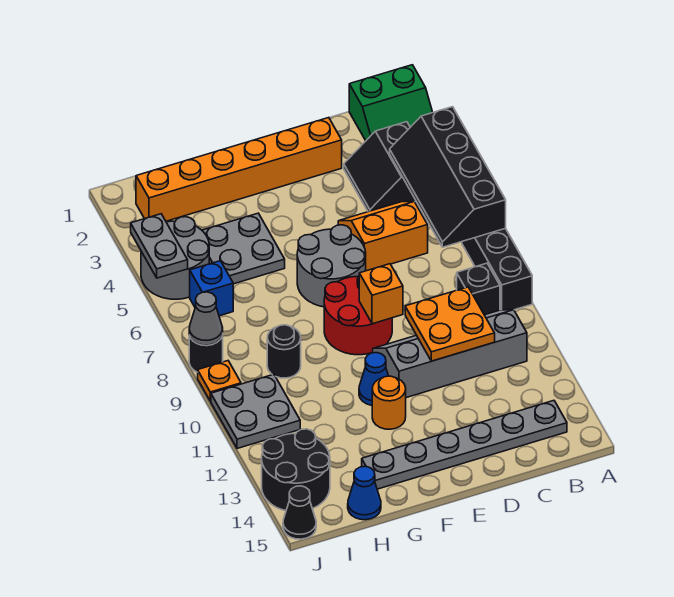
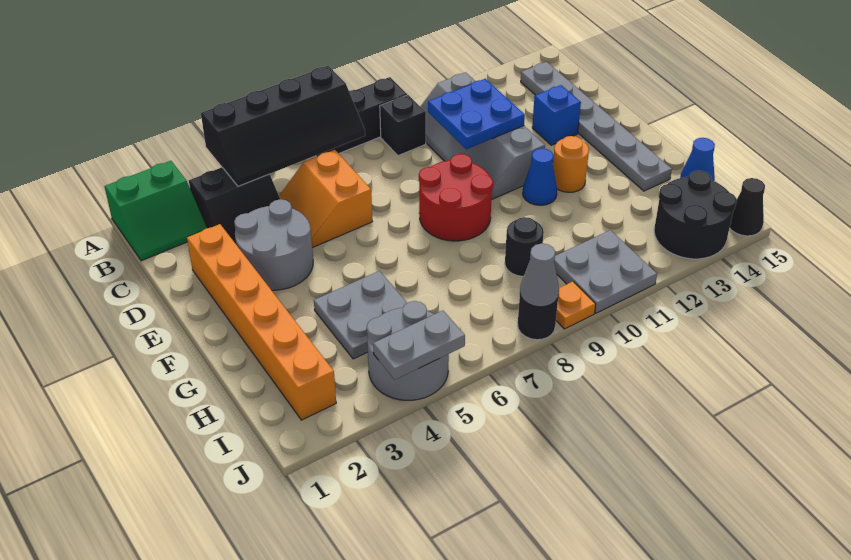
green 2x2 slope [349,65,433,141] -> green 2x2 slope turned to [105,161,207,261]
orange 2x2 plate [405,287,495,361] -> blue 2x2 plate [428,79,525,149]
grey 2x2 round brick [297,225,366,307] -> grey 2x2 round brick moved to [234,199,313,290]
orange 1x1 brick [359,264,403,324] -> none
blue 1x1 brick [190,261,233,316] -> blue 1x1 brick moved to [532,85,581,145]

